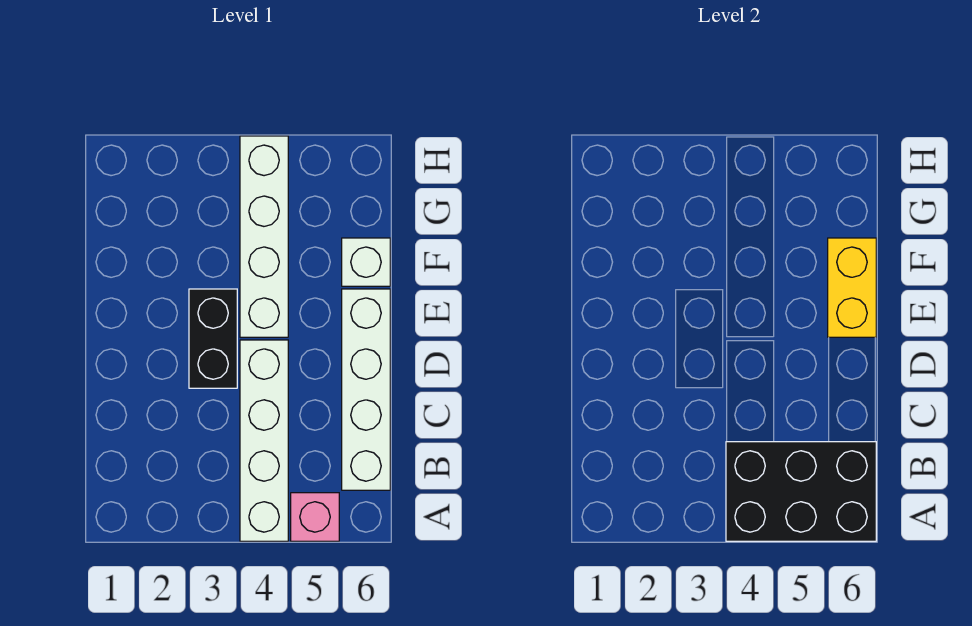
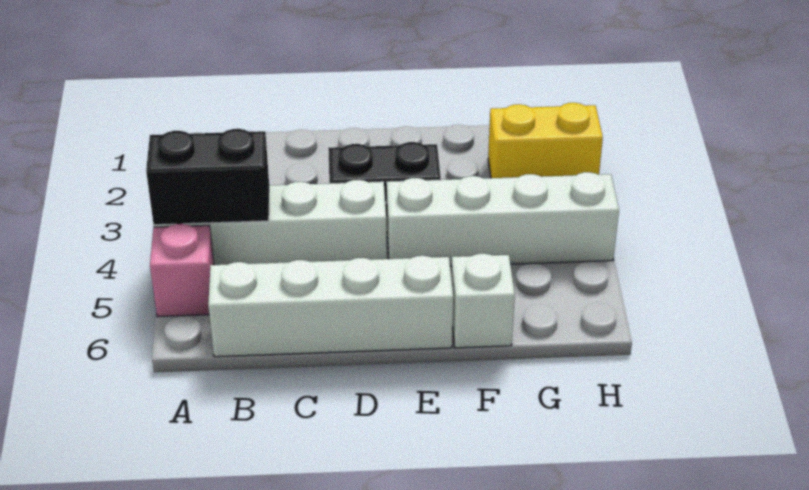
black 2x3 brick [726,442,876,541] -> black 1x2 brick [146,129,269,225]
yellow 1x2 brick [828,238,876,337] -> yellow 1x2 brick moved to [488,103,603,178]

